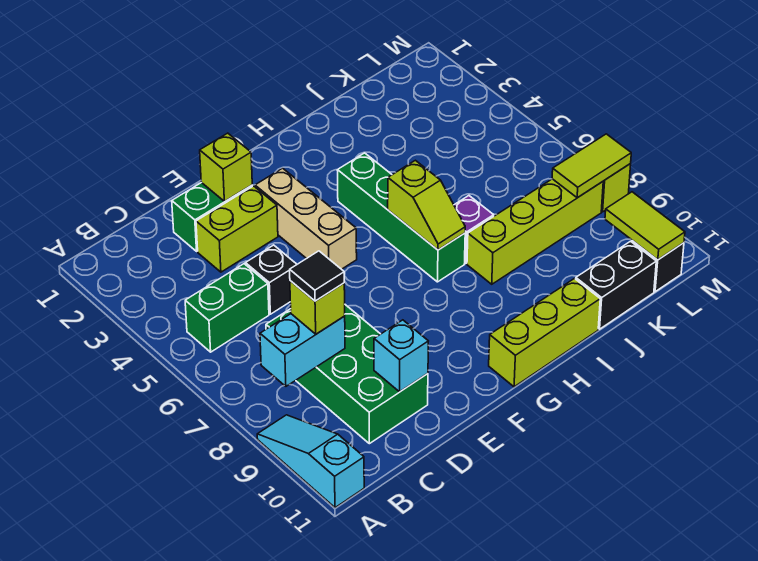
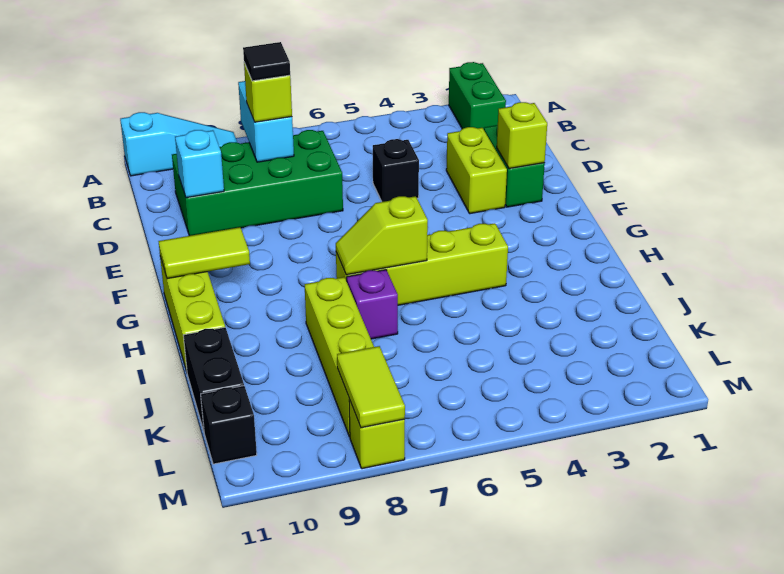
green 1x2 brick [185,264,269,352] -> green 1x2 brick moved to [449,62,506,129]
tan 1x3 brick [255,168,357,269] -> none
green 1x4 brick [337,153,465,282] -> lime 1x4 brick [336,223,508,305]
lime 1x2 tile [605,192,685,260] -> lime 1x2 tile moved to [158,227,250,279]

